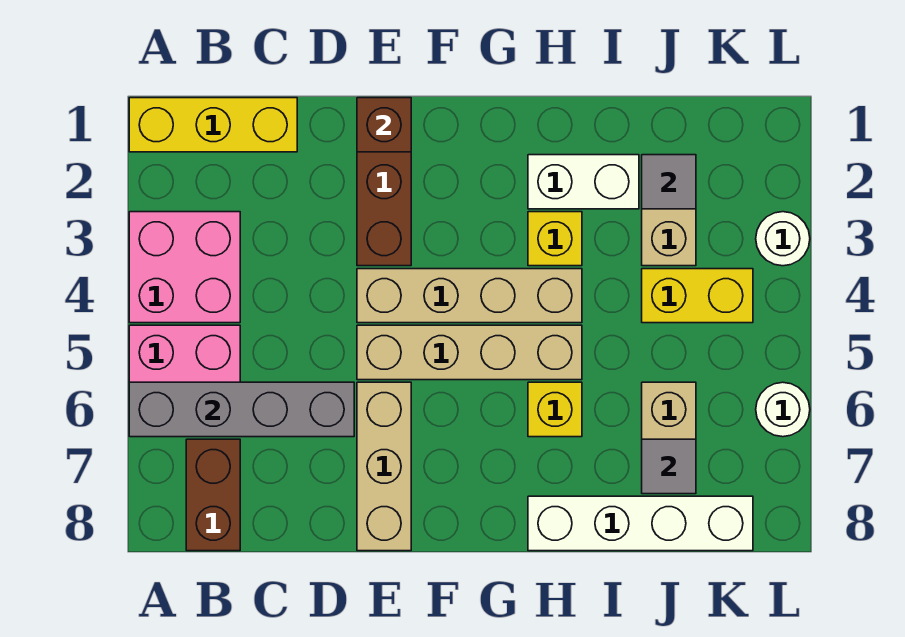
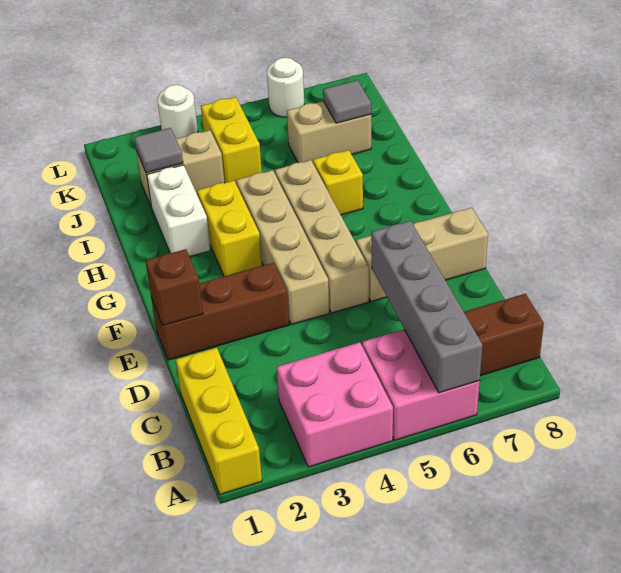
yellow 1x1 brick [528,212,582,266] -> yellow 1x2 brick [197,181,262,276]
white 1x4 brick [528,496,753,551] -> none

